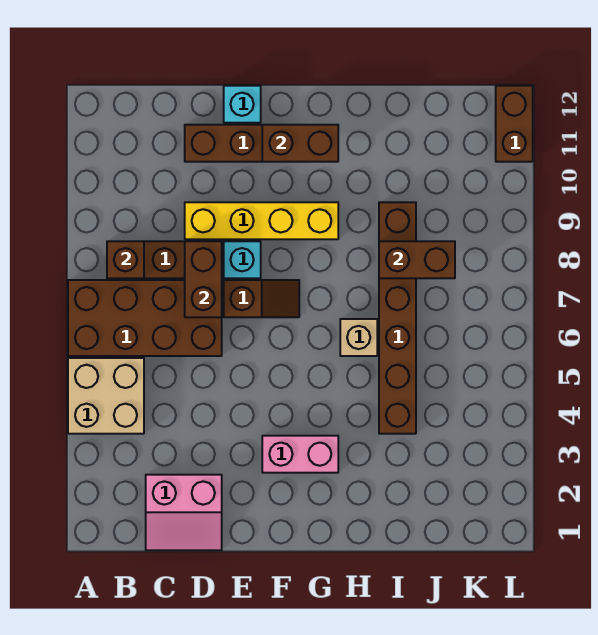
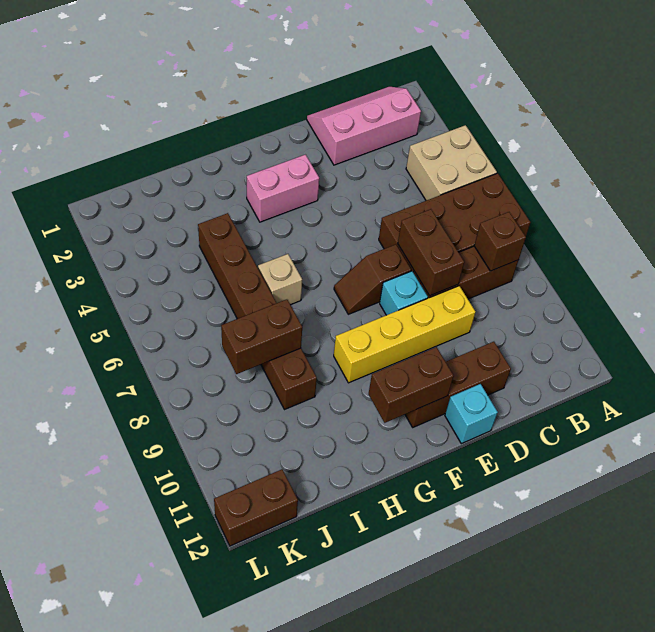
pink 2x2 slope [146,475,222,550] -> pink 2x3 slope [307,87,421,165]
brown 1x2 brick [496,86,533,162] -> brown 1x2 brick turned to [214,469,298,546]

